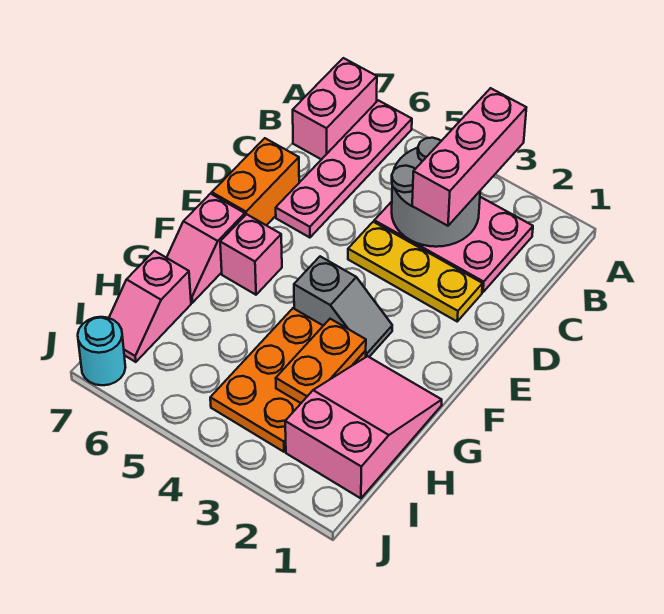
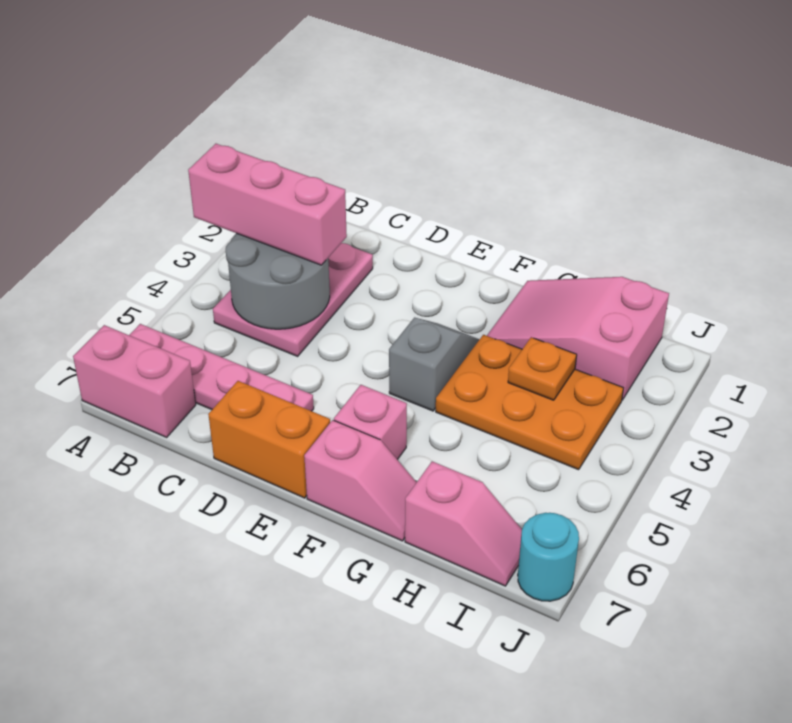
yellow 1x3 plate [348,222,483,321] -> none
orange 1x2 plate [276,319,366,403] -> orange 1x1 plate [508,337,577,400]

